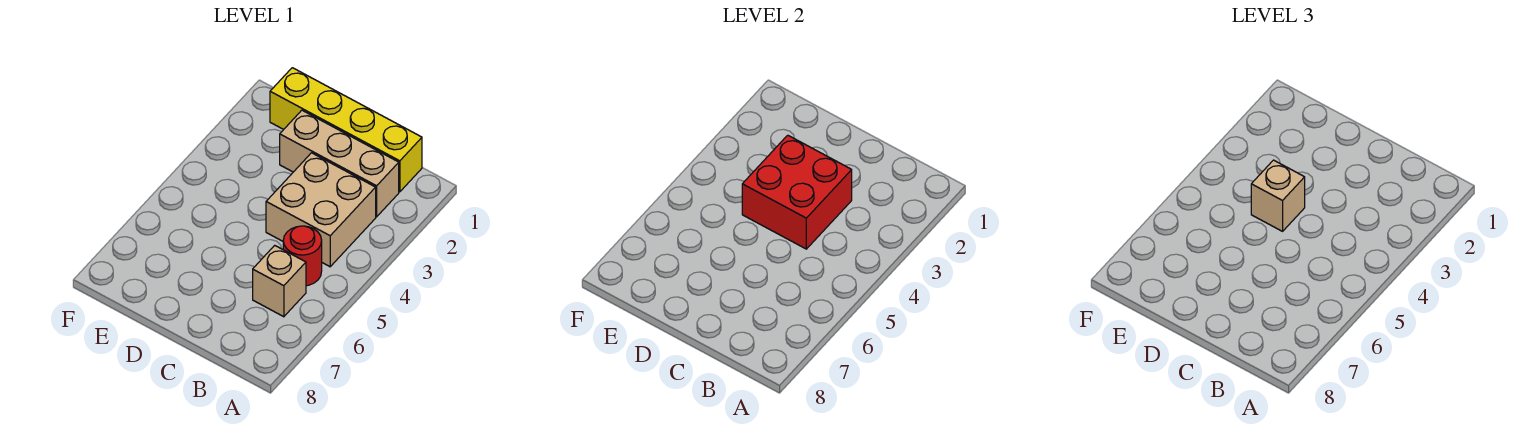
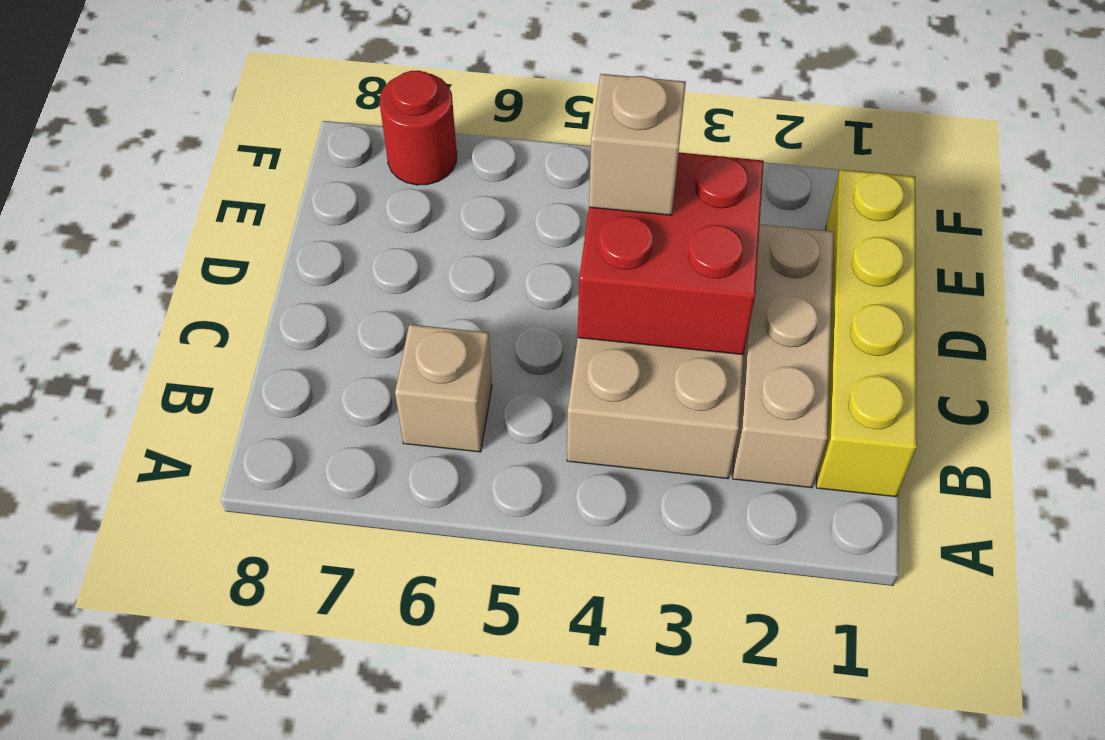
red 1x1 round brick [283,226,322,286] -> red 1x1 round brick moved to [380,71,457,185]

